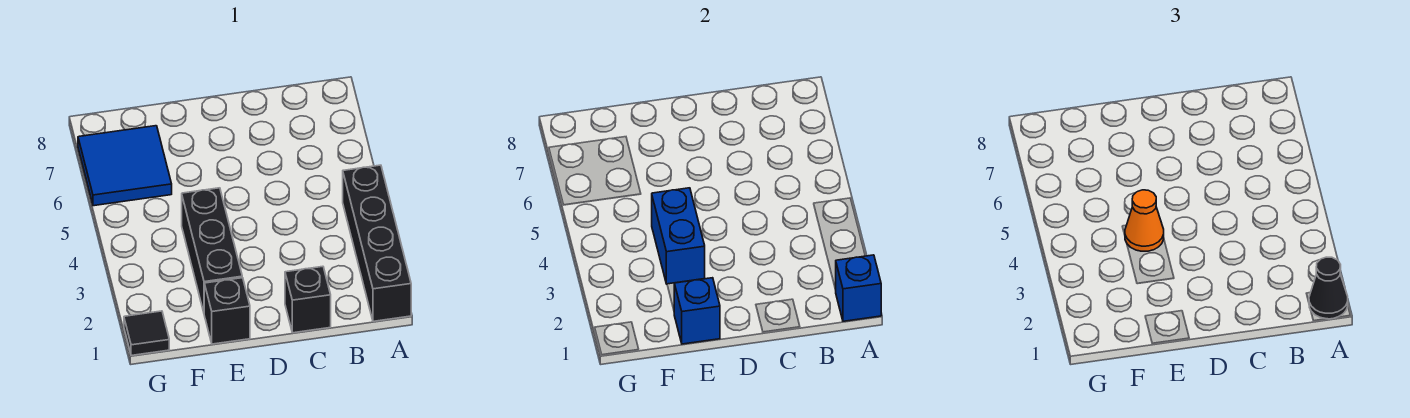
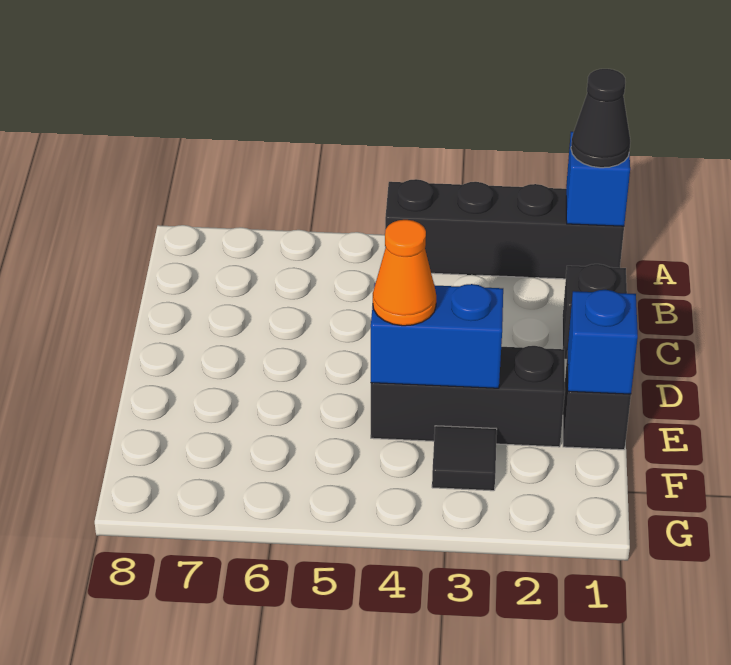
blue 2x2 tile [78,126,172,206] -> none
black 1x1 tile [124,311,169,356] -> black 1x1 tile moved to [432,426,497,491]

